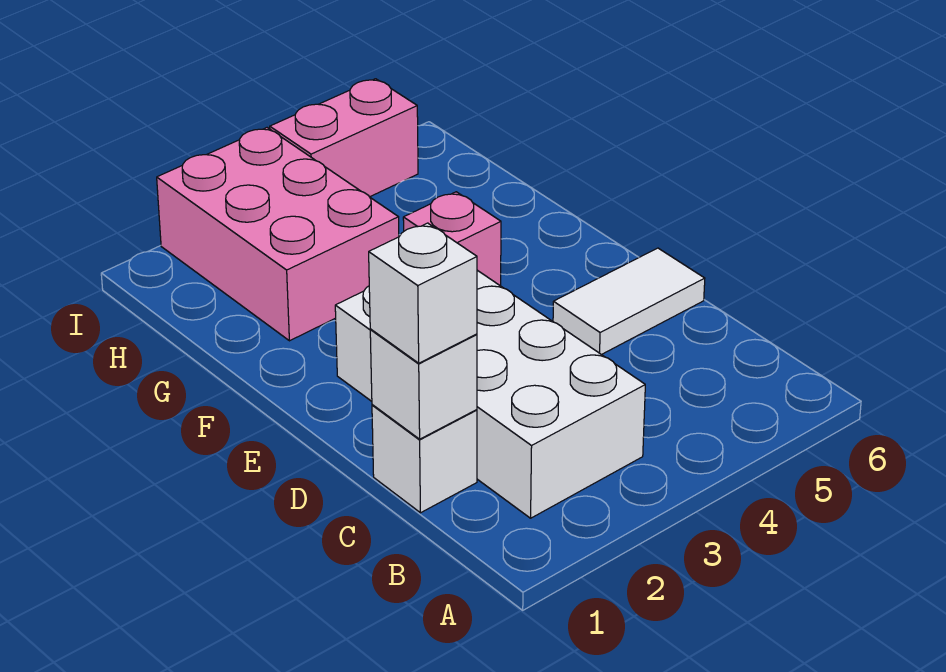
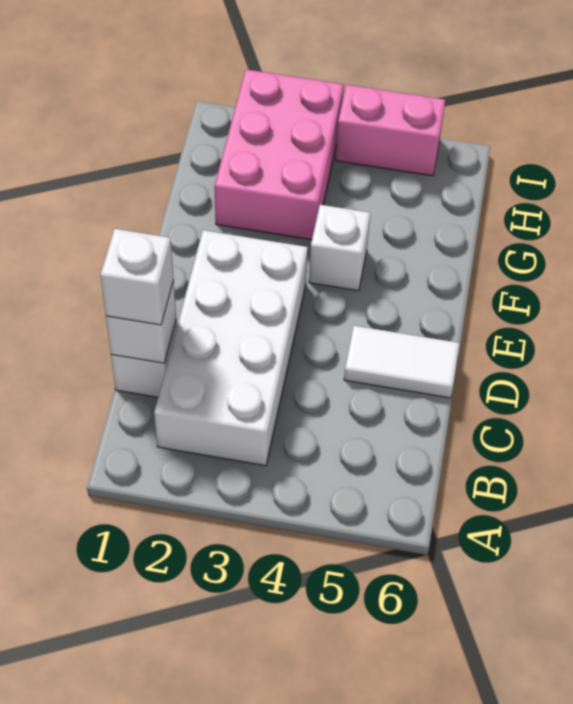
pink 1x1 brick [403,192,501,286] -> white 1x1 brick [309,205,370,291]

